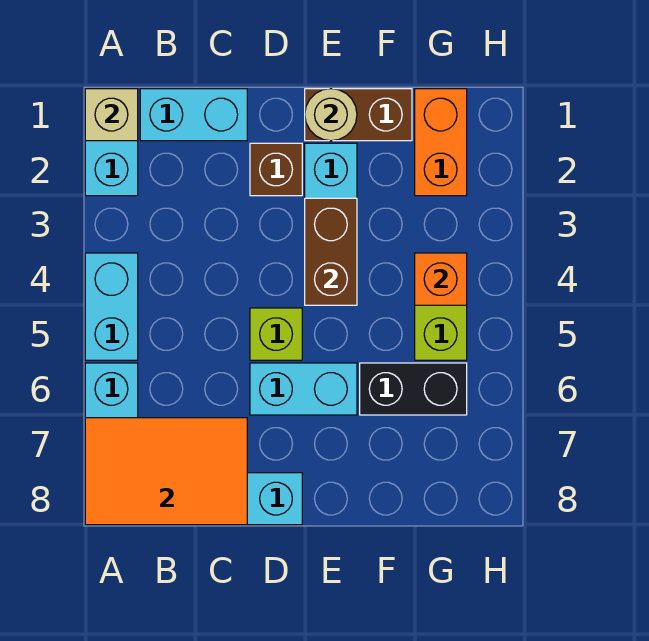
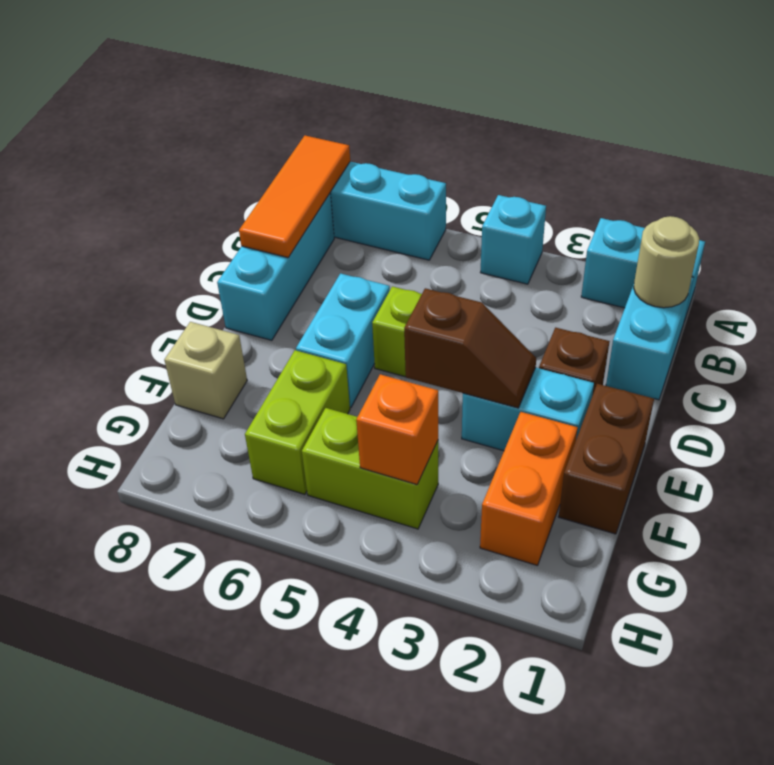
tan 1x1 brick [85,89,138,141] -> tan 1x1 brick moved to [164,322,247,419]
cyan 1x2 brick [85,253,138,360] -> cyan 1x1 brick [481,195,546,284]
orange 2x3 tile [85,418,247,525] -> orange 1x3 tile [239,136,350,258]
tan 1x1 round brick [305,89,357,141] -> tan 1x1 round brick moved to [634,216,699,308]
brown 1x2 brick [305,198,357,305] -> brown 1x2 slope [404,288,536,408]
black 1x2 brick [360,363,467,415] -> lime 1x2 brick [245,350,350,494]
orange 1x2 brick [415,89,467,196] -> orange 1x2 brick turned to [480,412,578,565]

